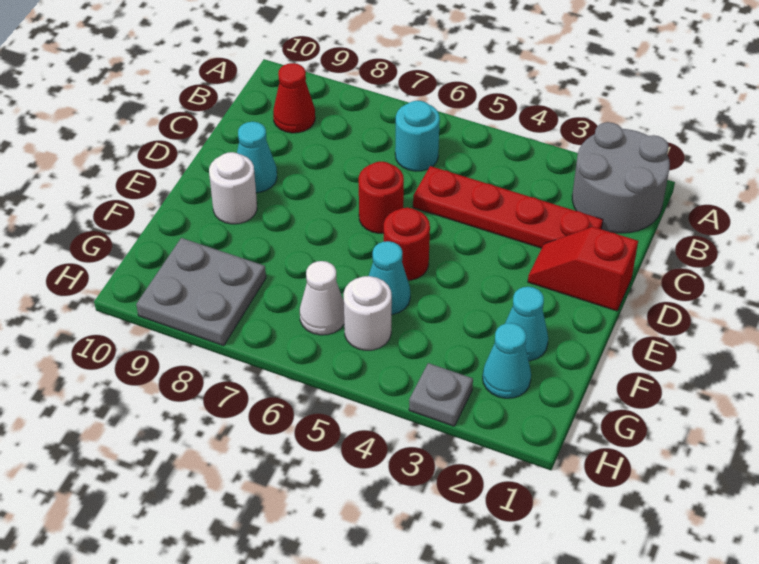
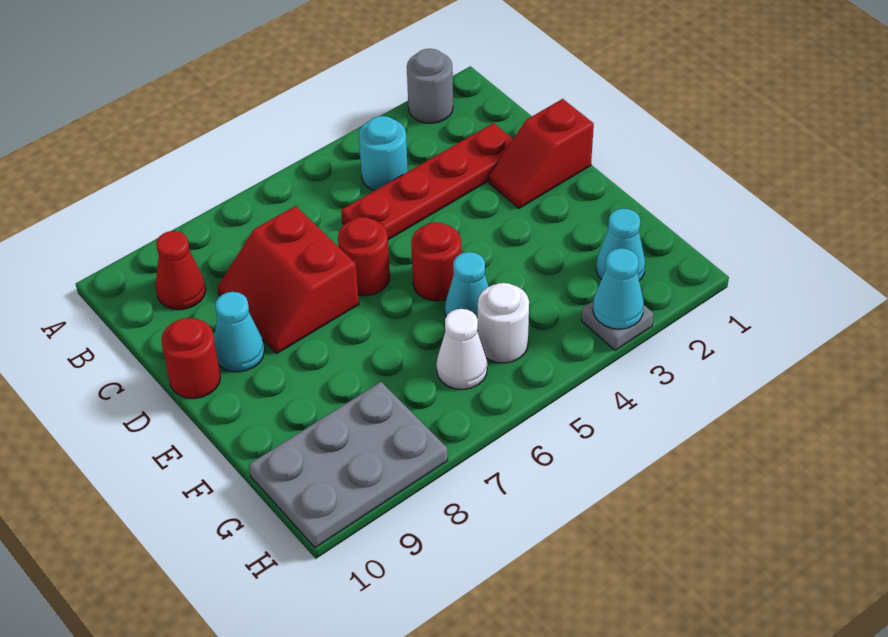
grey 2x2 round brick [572,122,670,233] -> grey 1x1 round brick [407,49,453,123]
cyan 1x1 round brick [395,101,440,171] -> cyan 1x1 round brick moved to [359,116,408,191]
none -> red 2x2 slope [218,206,359,354]
none -> red 1x1 round brick [161,318,221,399]
white 1x1 round brick [209,152,257,224] -> none
cyan 1x1 cone [505,287,548,361] -> cyan 1x1 cone moved to [593,248,644,329]
grey 2x2 plate [136,238,266,346] -> grey 2x3 plate [249,382,448,548]

